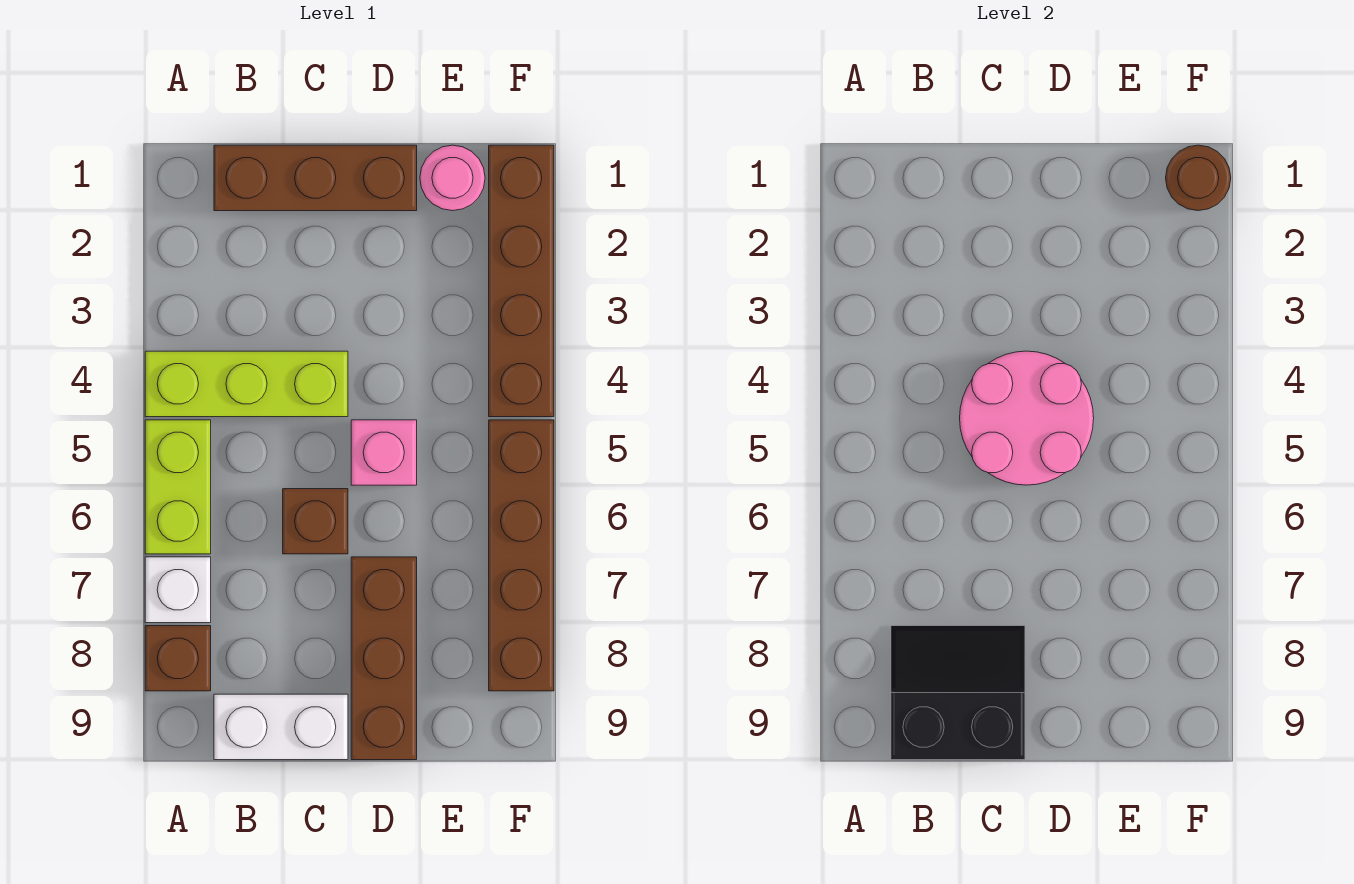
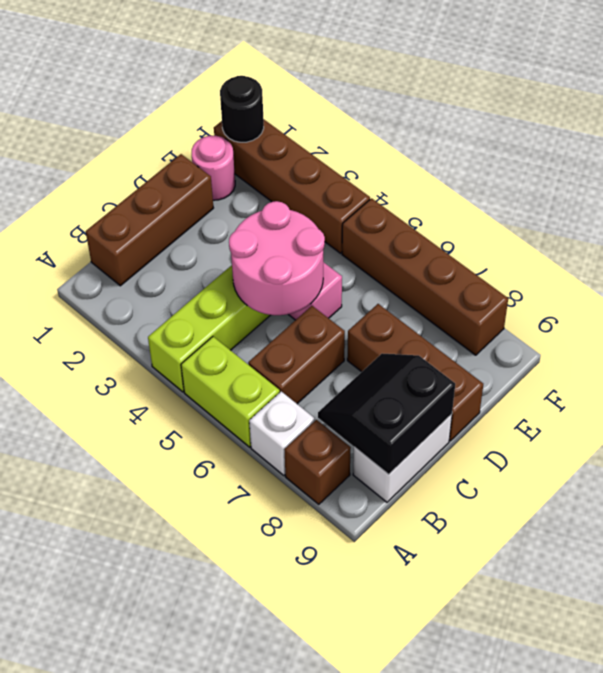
brown 1x1 brick [283,489,348,554] -> brown 1x2 brick [248,306,345,404]
brown 1x1 round brick [1166,145,1231,211] -> black 1x1 round brick [220,76,264,142]

